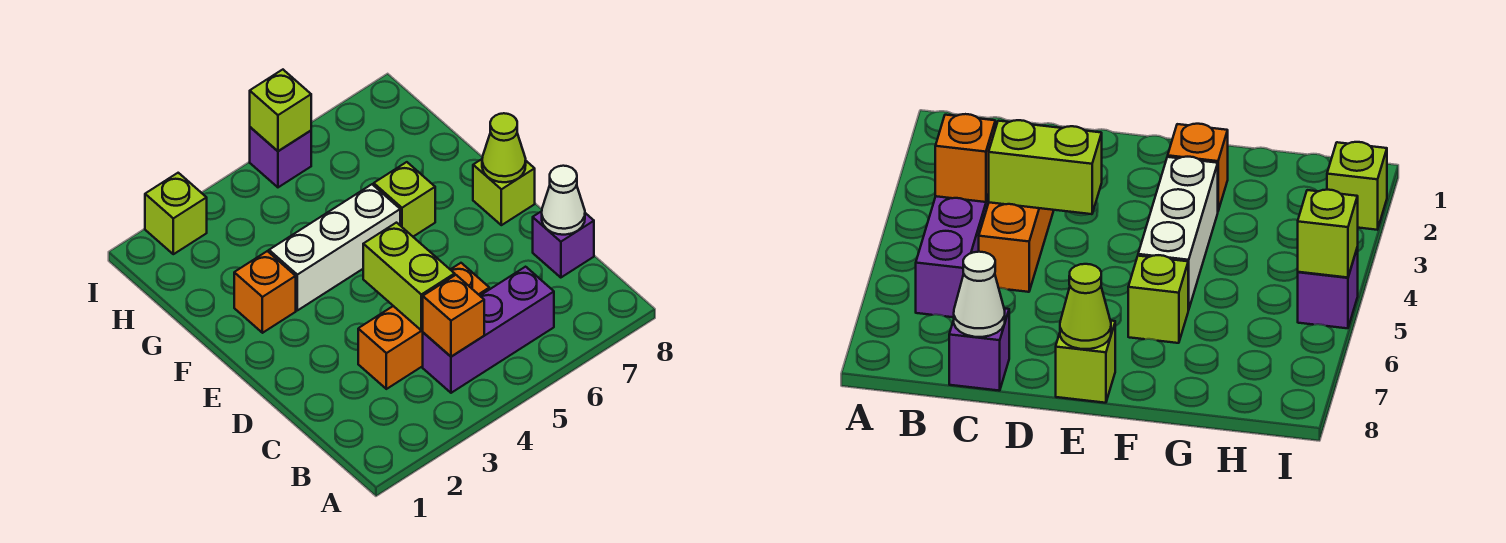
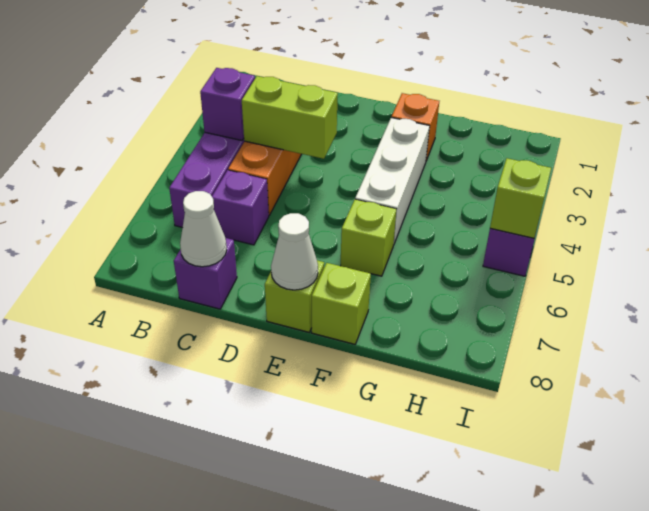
orange 1x1 brick [423,275,484,357] -> purple 1x1 brick [200,68,255,141]
none -> purple 1x1 brick [212,170,269,245]
lime 1x1 cone [482,113,526,182] -> white 1x1 cone [271,213,318,290]
lime 1x1 brick [145,173,207,254] -> lime 1x1 brick moved to [312,263,371,344]

